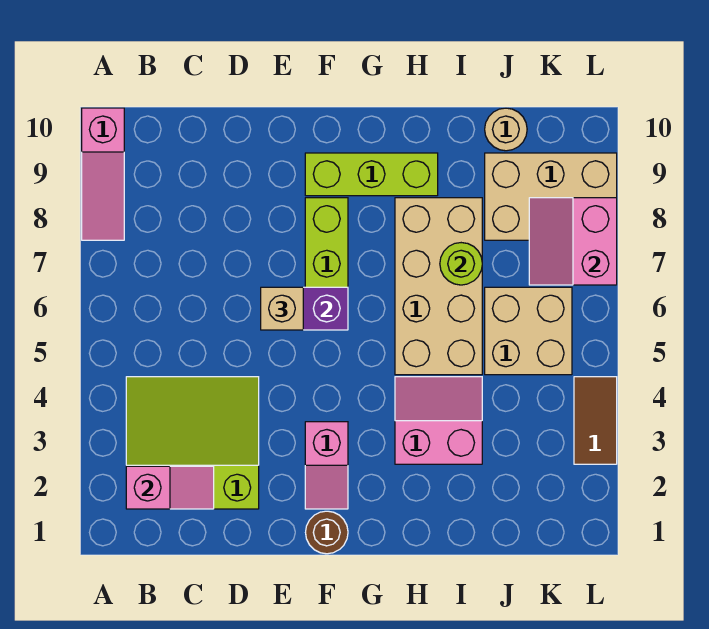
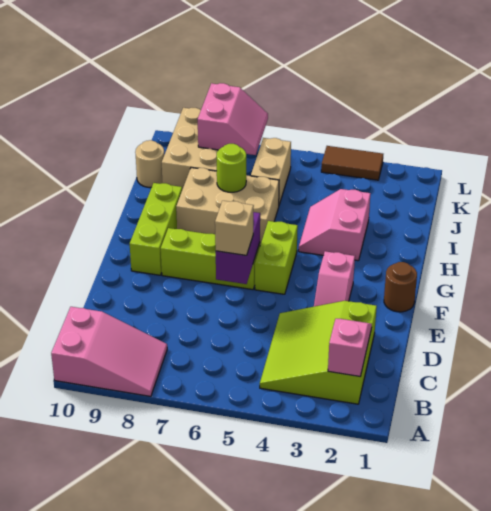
pink 1x3 slope [82,108,124,240] -> pink 2x3 slope [51,307,167,396]
pink 1x2 slope [305,422,348,509] -> pink 1x2 slope turned to [314,251,355,306]
none -> lime 1x2 brick [255,221,298,294]
tan 2x4 brick [395,198,482,375] -> tan 2x3 brick [176,168,279,245]
tan 2x2 brick [485,287,572,375] -> tan 1x2 brick [251,138,291,205]
pink 2x2 slope [529,198,617,285] -> pink 2x2 slope turned to [198,83,268,155]

